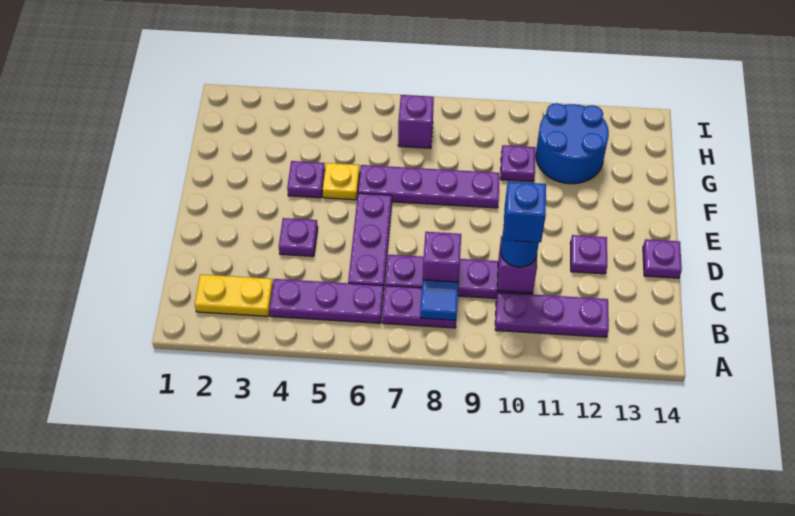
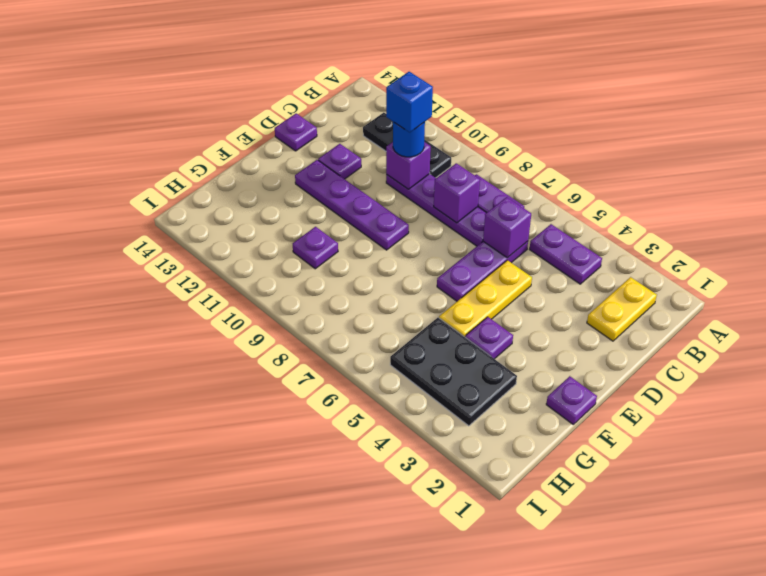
yellow 1x2 plate [195,274,273,316] -> yellow 1x2 plate turned to [587,277,657,341]
purple 1x3 plate [270,279,383,323] -> purple 1x2 plate [529,224,602,284]
blue 1x1 tile [420,280,458,320] -> none
purple 1x3 plate [495,292,609,337] -> black 1x3 plate [363,113,451,178]
purple 1x1 plate [279,218,318,256] -> purple 1x1 plate moved to [546,376,597,424]
yellow 1x1 plate [323,163,360,200] -> yellow 1x3 plate [439,260,532,337]
purple 1x4 plate [358,165,500,208] -> purple 1x4 plate moved to [295,160,409,250]
none -> black 2x3 plate [390,318,517,426]
blue 2x2 round brick [536,103,609,184] -> none
purple 1x1 brick [398,95,434,148] -> purple 1x1 brick moved to [483,197,531,258]

